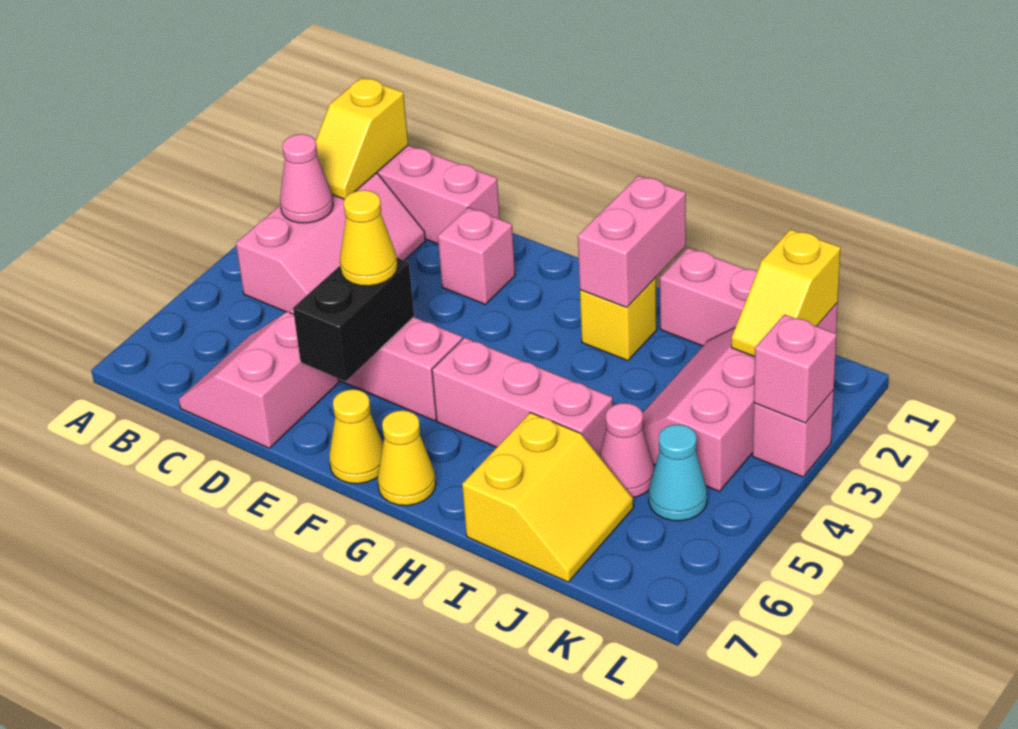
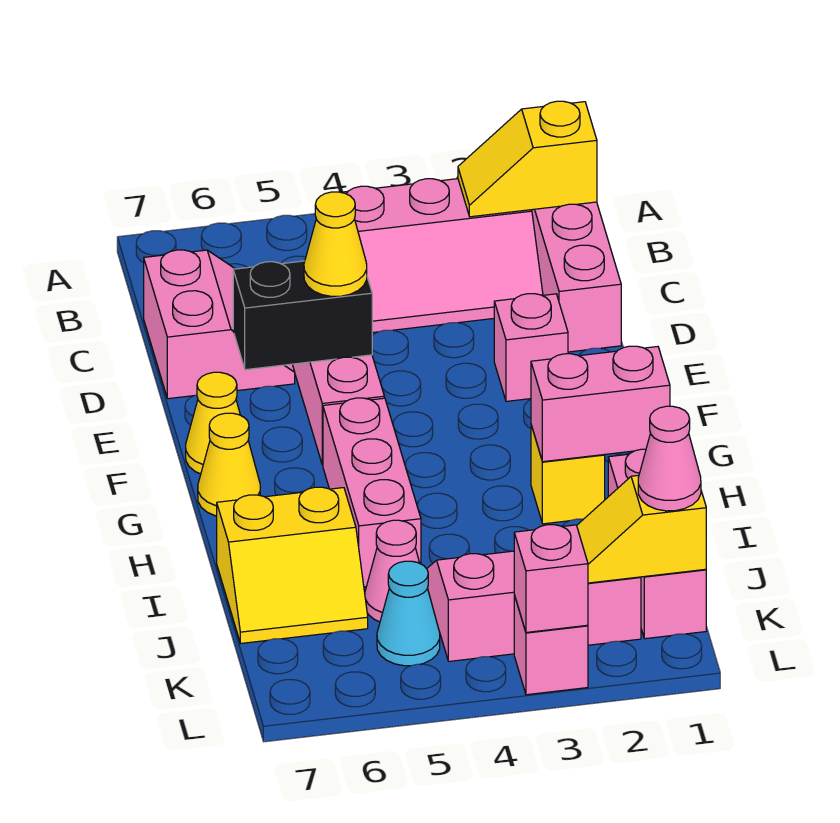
pink 1x1 cone [280,134,333,223] -> pink 1x1 cone moved to [638,406,701,511]
pink 2x2 slope [179,312,339,448] -> pink 2x2 slope turned to [144,250,295,399]

